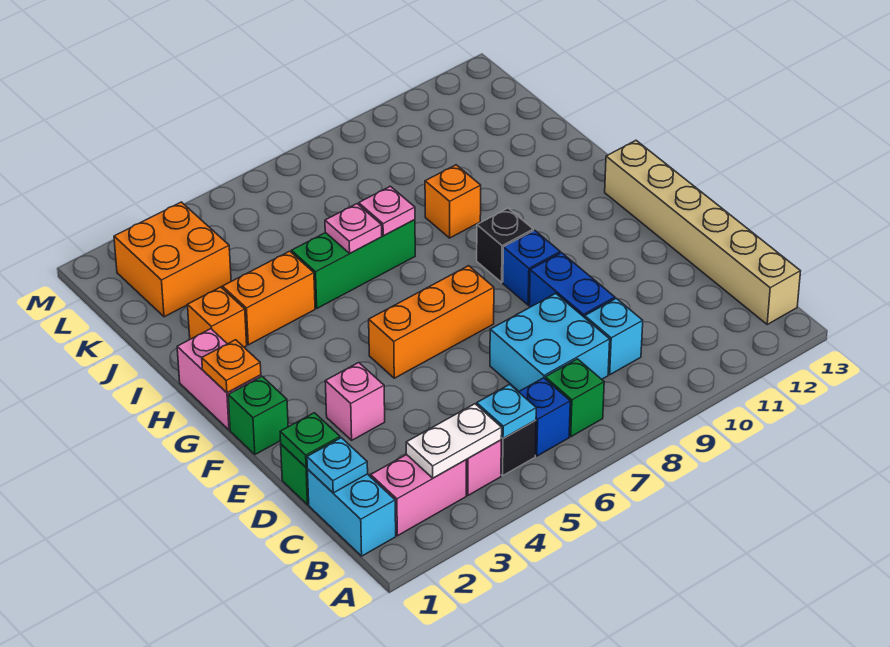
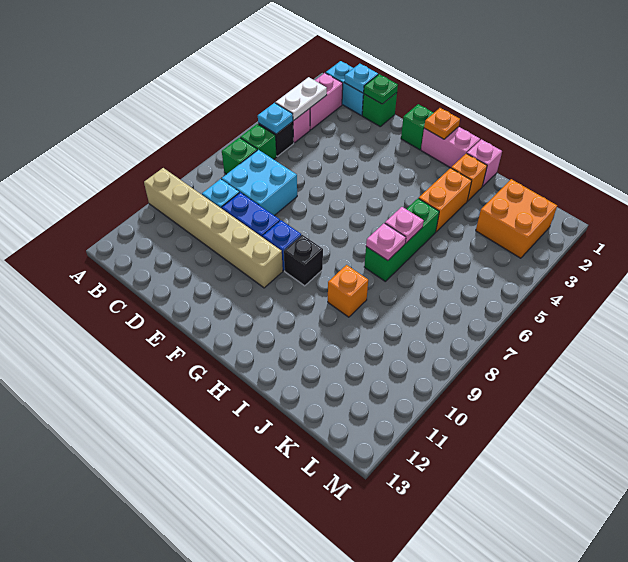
blue 1x1 brick [519,378,570,456] -> green 1x1 brick [240,124,277,159]
tan 1x6 brick [605,140,801,324] -> tan 1x6 brick moved to [144,168,283,288]
pink 1x1 brick [325,363,385,440] -> pink 1x1 brick moved to [467,139,502,187]
orange 1x3 brick [369,266,494,378] -> none

